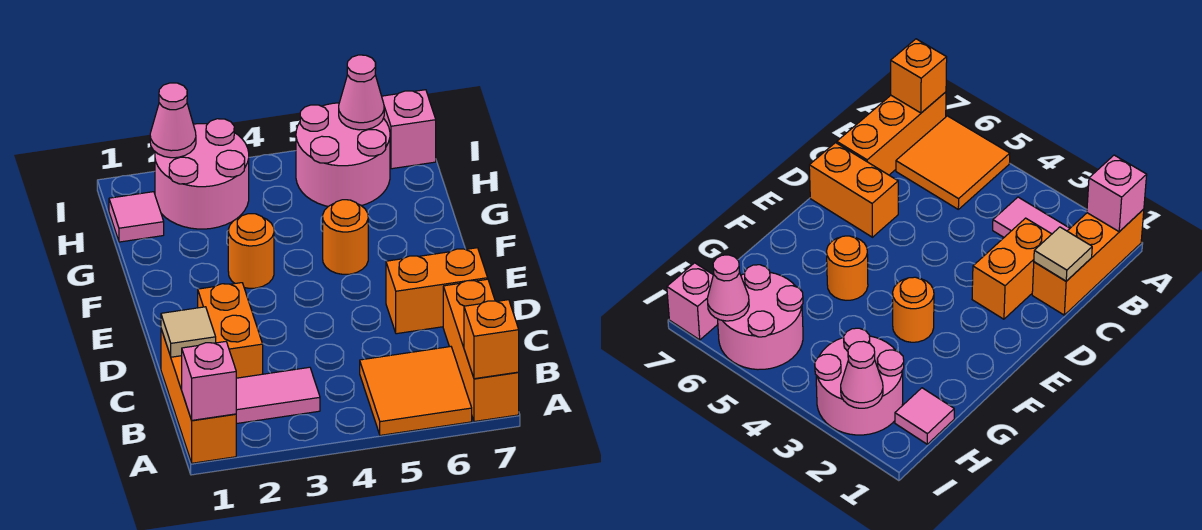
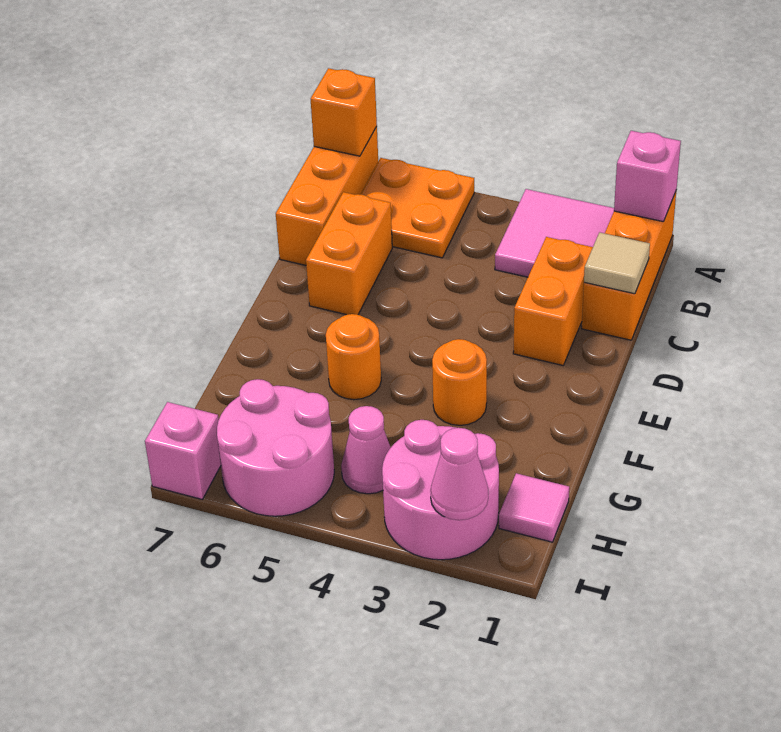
orange 2x2 tile [360,347,472,435] -> orange 2x2 plate [361,158,474,258]
pink 1x2 tile [236,367,320,424] -> pink 2x2 tile [495,189,614,277]
orange 1x2 brick [386,248,488,334] -> orange 1x2 brick turned to [306,192,392,315]
pink 1x1 cone [339,55,384,130] -> pink 1x1 cone moved to [341,406,391,494]

